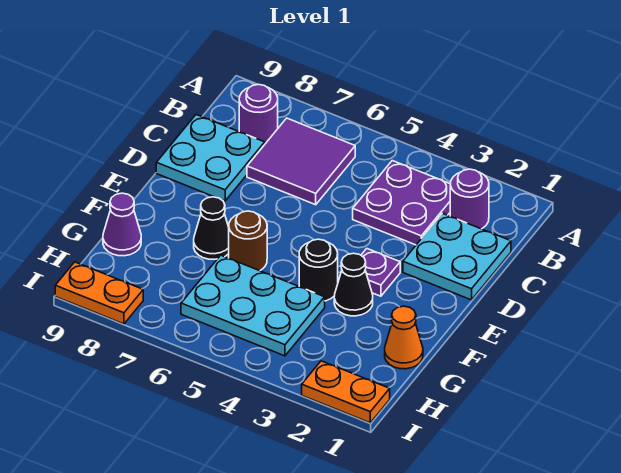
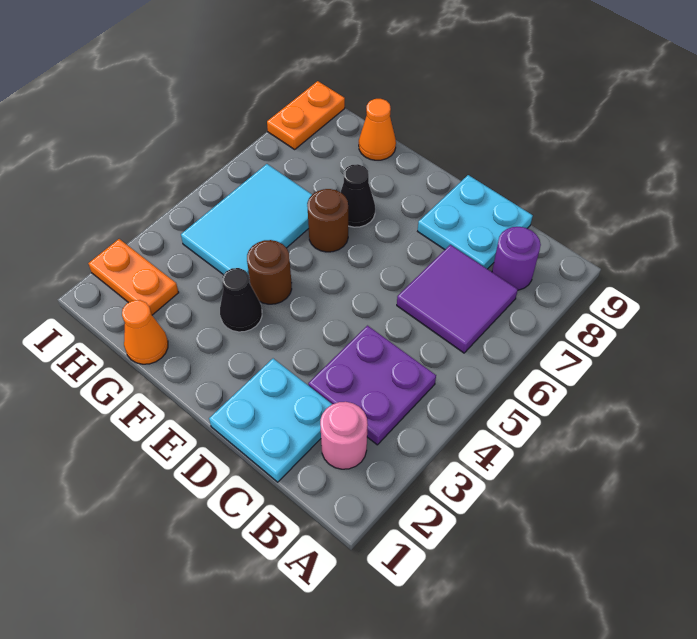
purple 1x1 round brick [450,169,489,229] -> pink 1x1 round brick [320,402,368,469]
purple 1x1 plate [361,249,400,296] -> none
black 1x1 round brick [299,239,338,301] -> brown 1x1 round brick [247,240,292,304]
cyan 2x3 plate [181,255,325,356] -> cyan 2x3 tile [181,164,312,279]
purple 1x1 cone [103,193,141,256] -> orange 1x1 cone [359,99,396,160]
orange 1x2 plate [302,361,390,423] -> orange 1x2 plate turned to [88,239,179,315]

